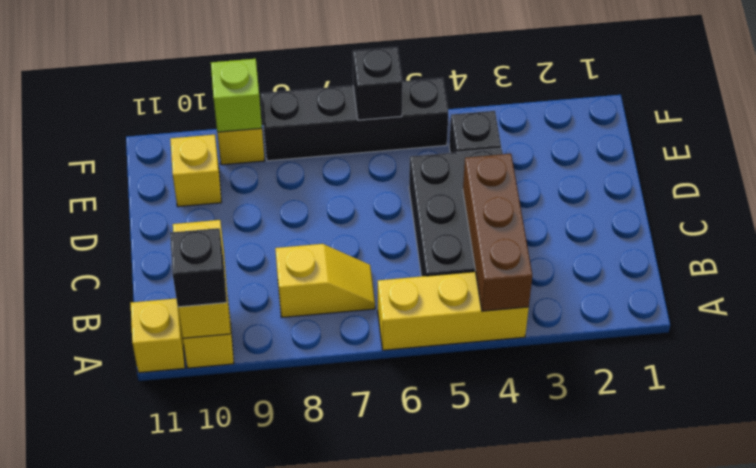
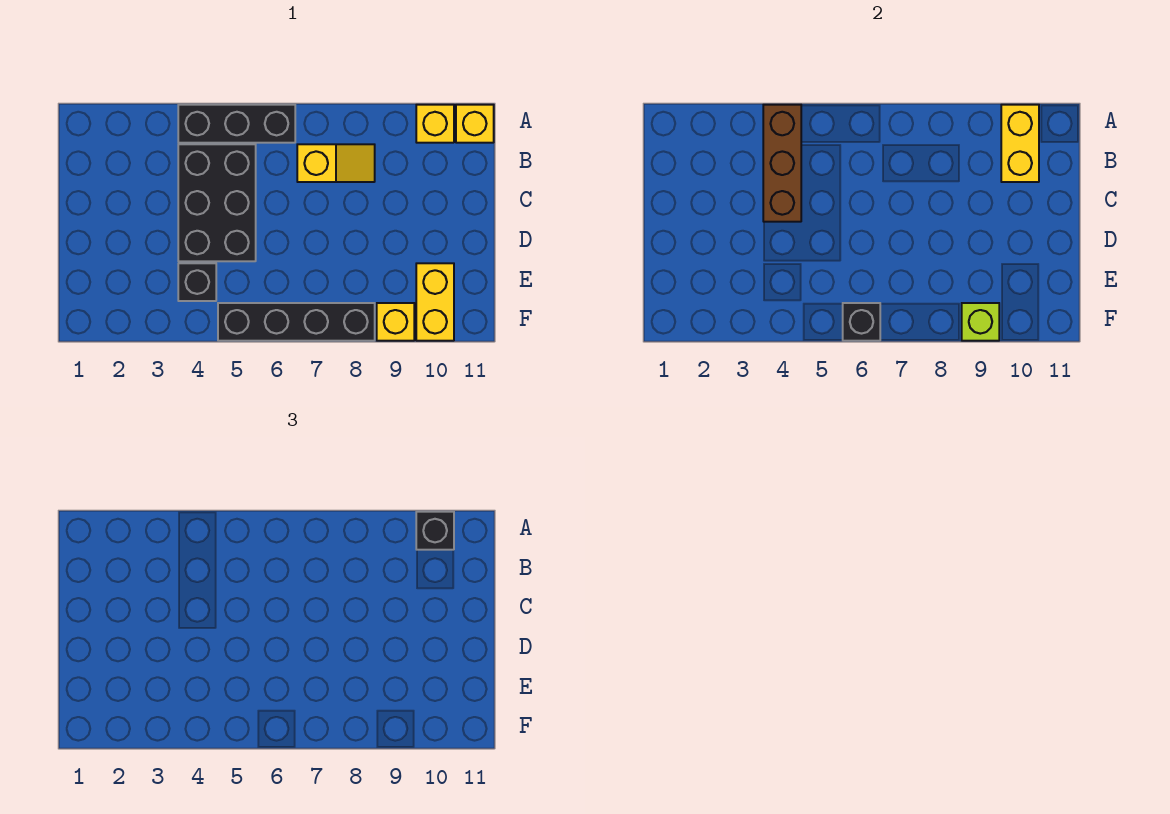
yellow 1x3 brick [378,272,529,350] -> black 1x3 brick [178,105,295,143]
yellow 1x2 slope [275,244,375,317] -> yellow 1x2 slope turned to [297,144,375,182]
yellow 1x1 brick [170,135,222,207] -> yellow 1x2 brick [416,263,454,341]

